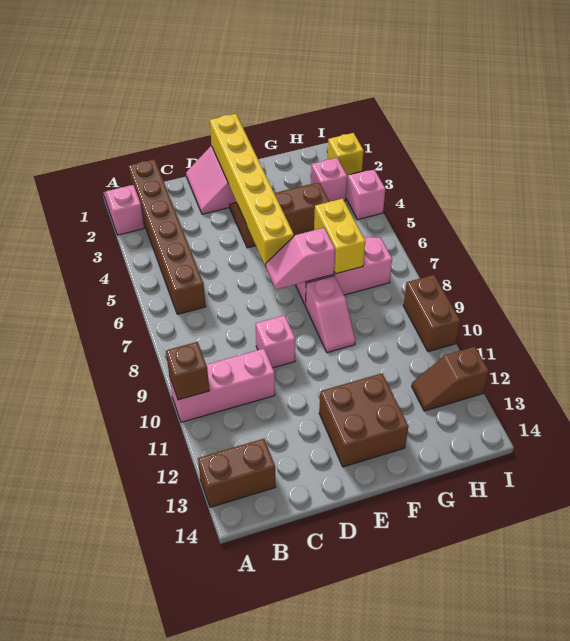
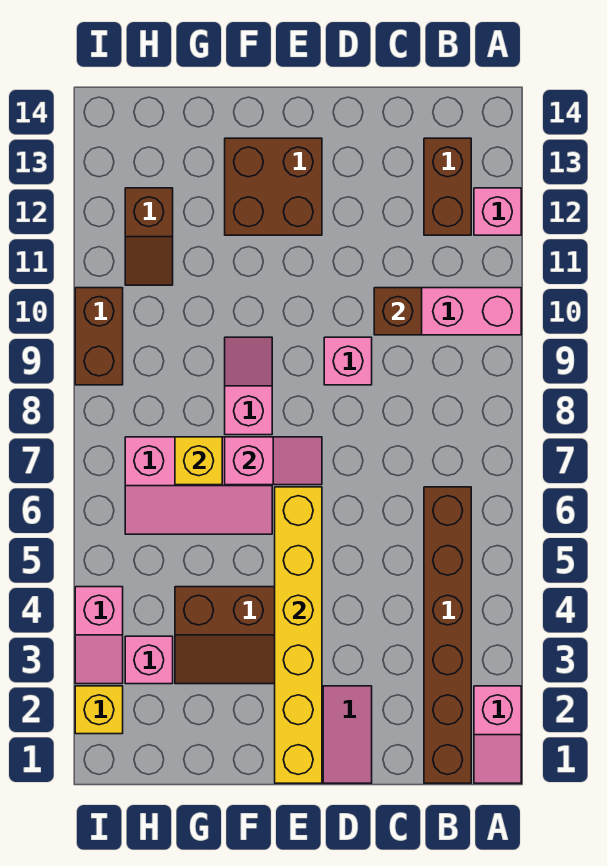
brown 1x1 brick [166,342,209,400] -> brown 1x1 brick moved to [374,288,422,335]
none -> pink 1x1 brick [474,188,521,235]
brown 1x2 brick [198,439,276,507] -> brown 1x2 brick turned to [424,138,471,235]
yellow 1x2 brick [314,199,365,274] -> yellow 1x1 brick [175,437,222,485]
brown 1x2 slope [412,347,489,411] -> brown 1x2 slope turned to [125,188,173,285]

